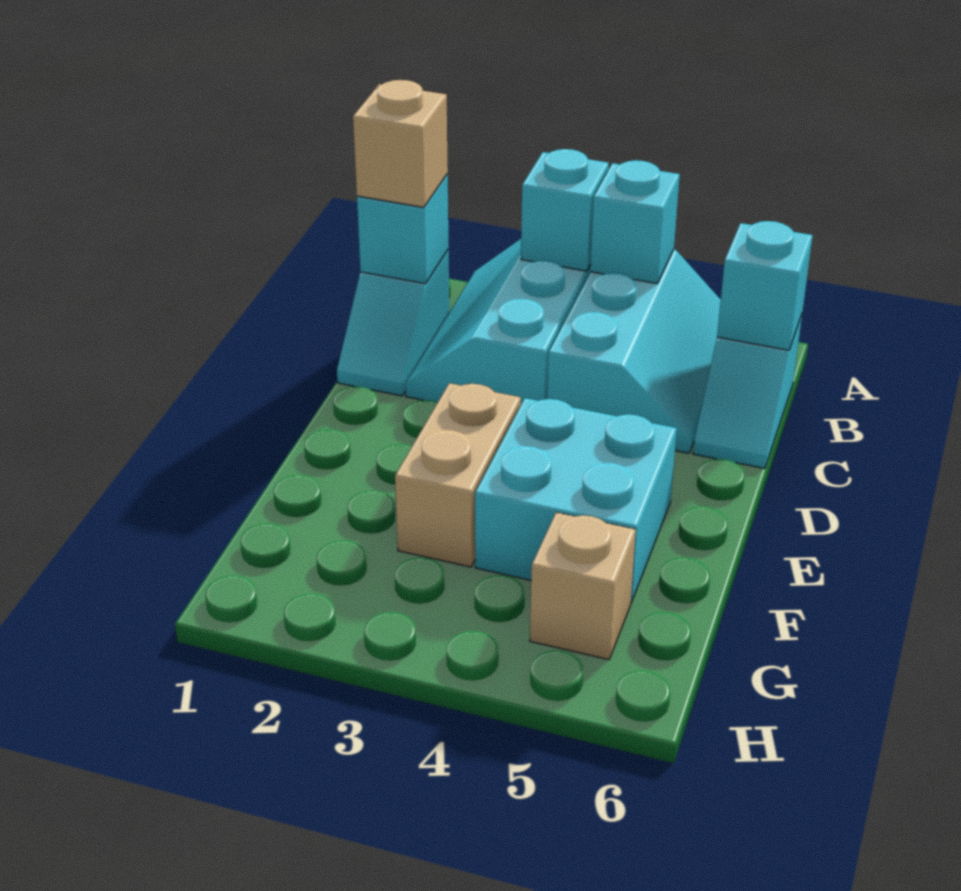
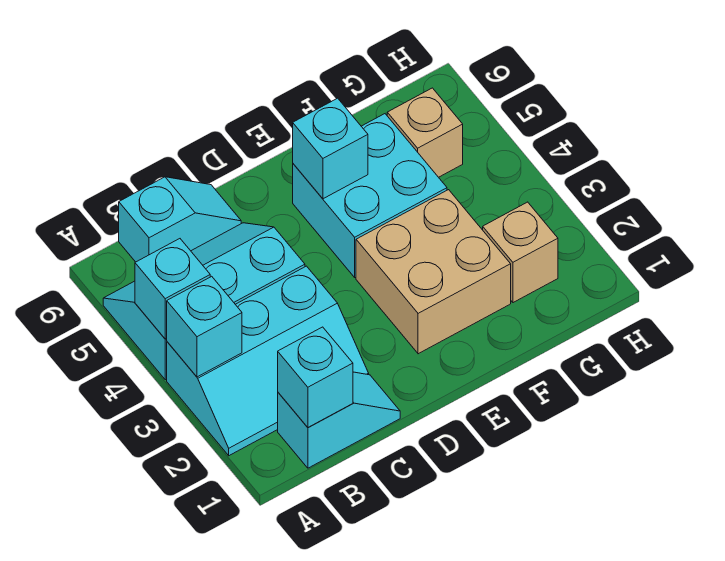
tan 1x1 brick [353,80,448,207] -> tan 1x1 brick moved to [483,202,558,303]
cyan 1x1 brick [717,221,813,350] -> cyan 1x1 brick moved to [293,98,368,199]
tan 1x2 brick [395,383,521,567] -> tan 2x2 brick [356,190,511,354]

